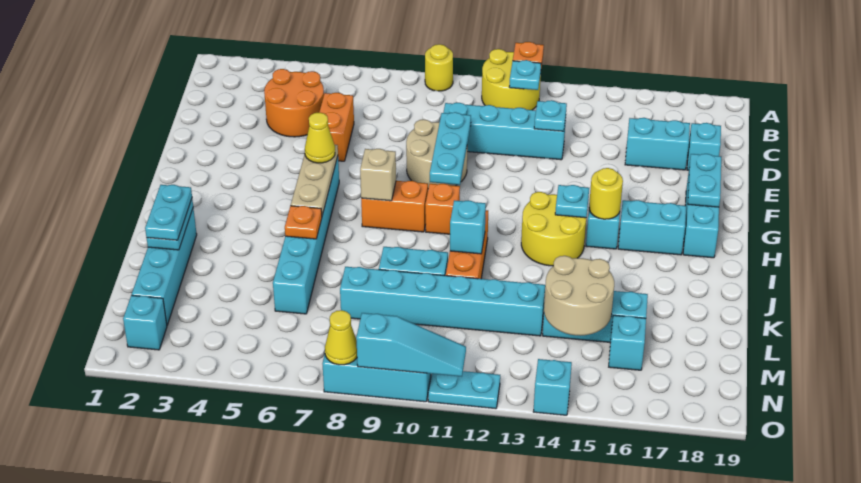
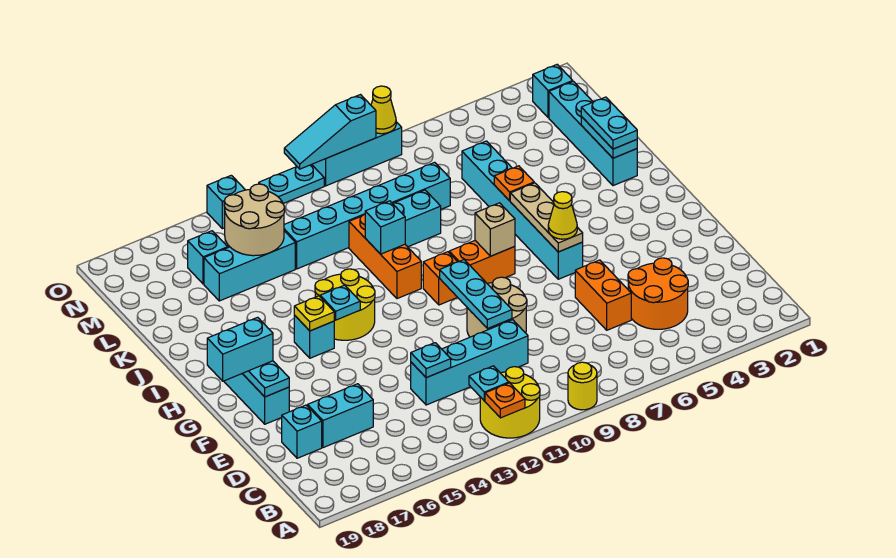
yellow 1x1 round brick [589,168,623,219] -> yellow 1x1 plate [294,296,334,331]
cyan 1x2 brick [618,200,686,255] -> cyan 1x2 brick moved to [207,317,273,381]

